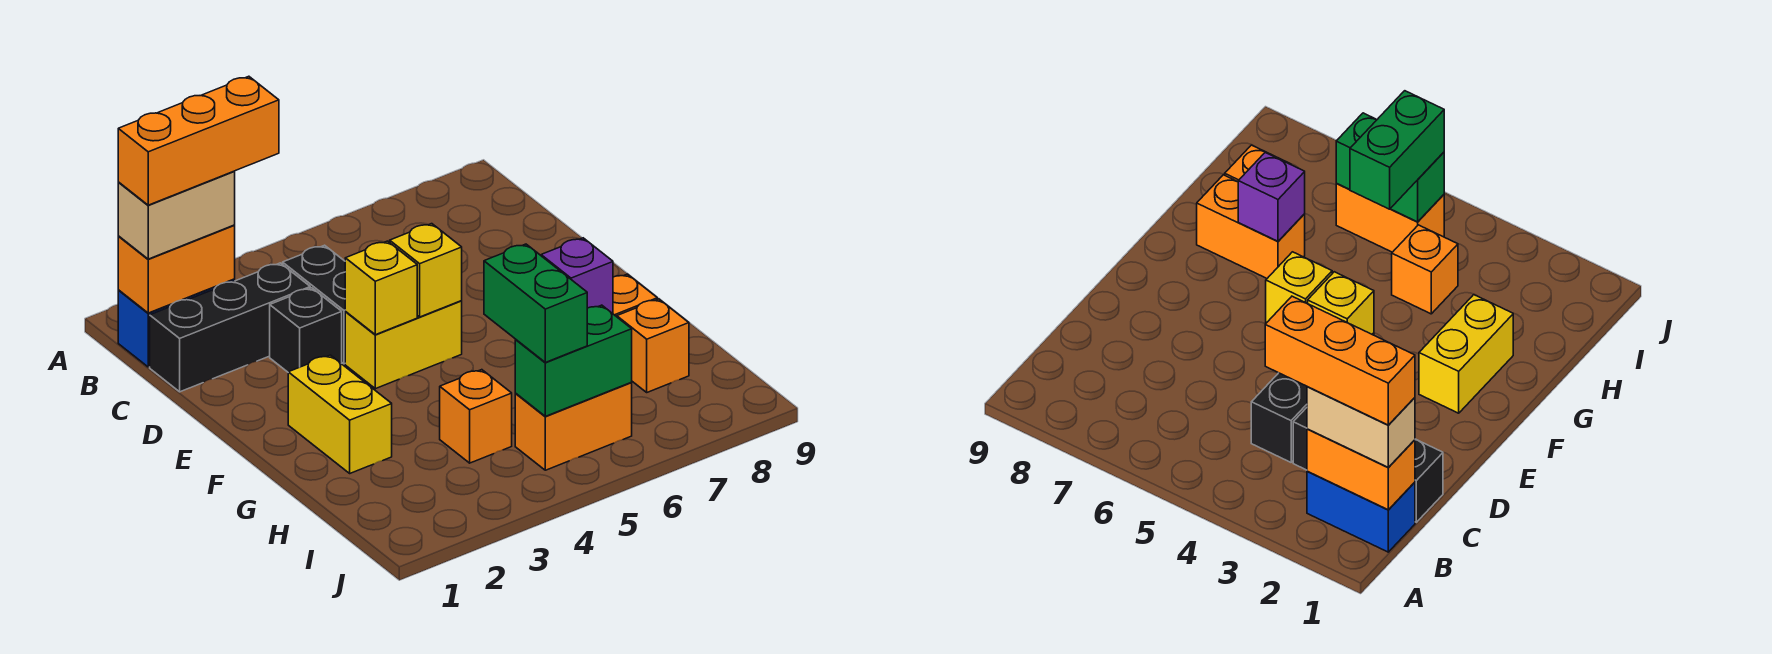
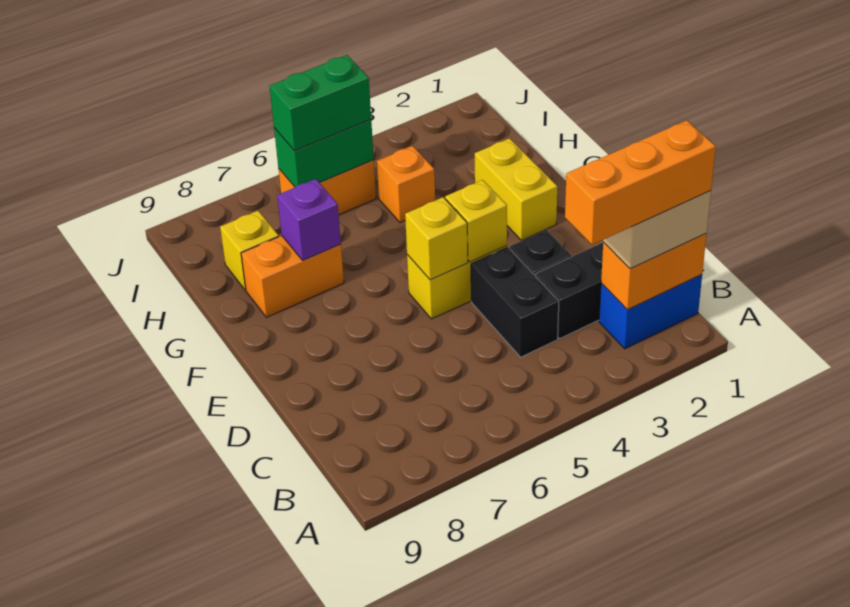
green 1x2 brick [484,244,587,362] -> green 1x2 brick turned to [270,55,371,151]
orange 1x1 brick [617,299,689,392] -> yellow 1x1 brick [220,211,279,290]

